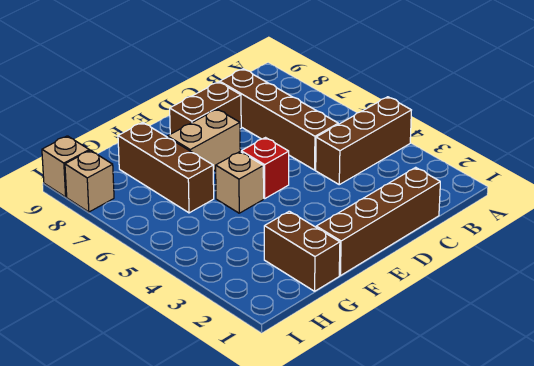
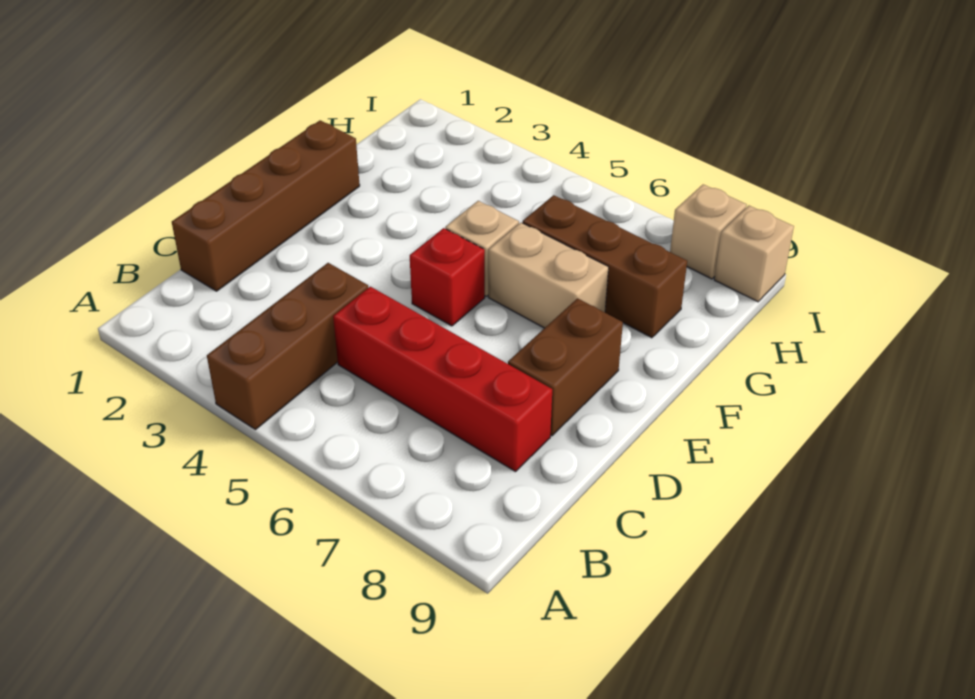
brown 1x4 brick [220,69,338,170] -> red 1x4 brick [333,287,552,472]
tan 1x2 brick [168,109,240,171] -> tan 1x2 brick turned to [488,222,609,328]
brown 1x2 brick [264,211,340,291] -> none

